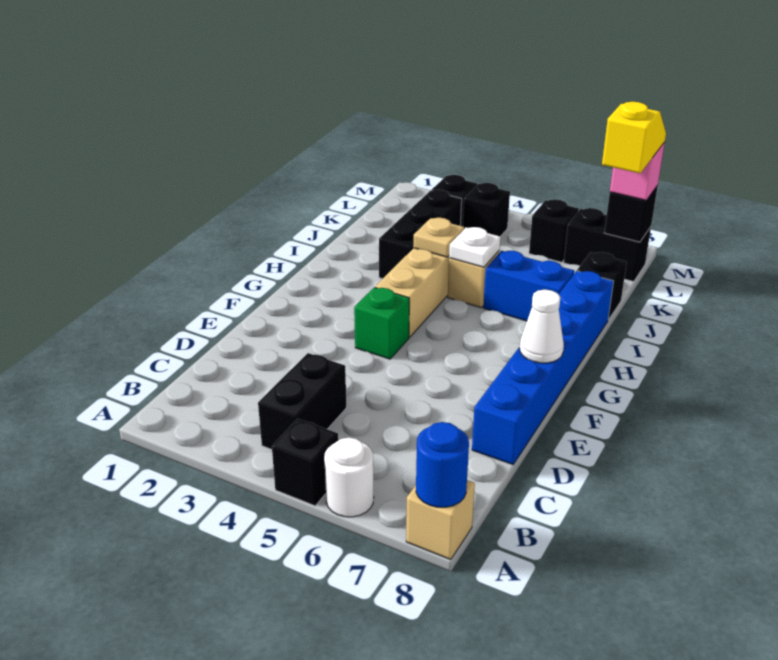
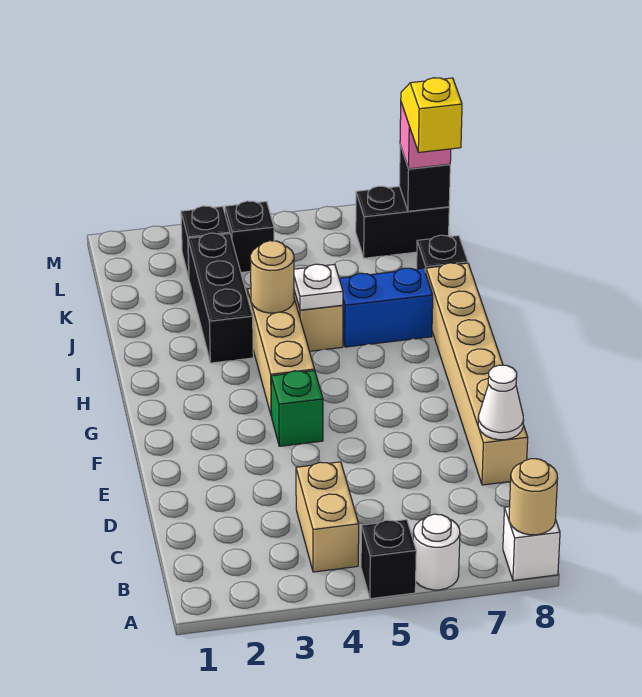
tan 1x1 brick [406,480,475,560] -> white 1x1 brick [503,507,560,581]
blue 1x1 round brick [416,422,469,507] -> tan 1x1 round brick [509,459,558,535]
black 1x2 brick [258,353,347,449] -> tan 1x2 brick [296,462,359,572]
blue 1x6 brick [472,271,614,464] -> tan 1x6 brick [426,263,528,485]
white 1x1 cone [520,289,564,363] -> white 1x1 cone moved to [478,365,524,440]
tan 1x1 plate [413,218,464,257] -> tan 1x1 round brick [250,241,294,313]
black 1x1 brick [529,199,579,262] -> none

